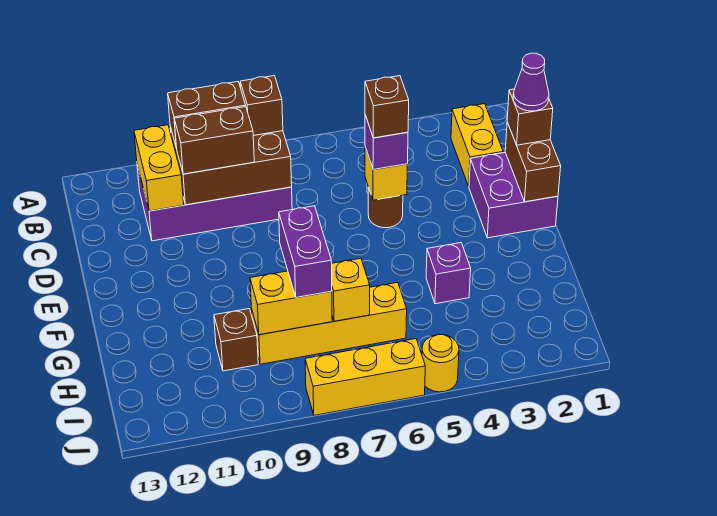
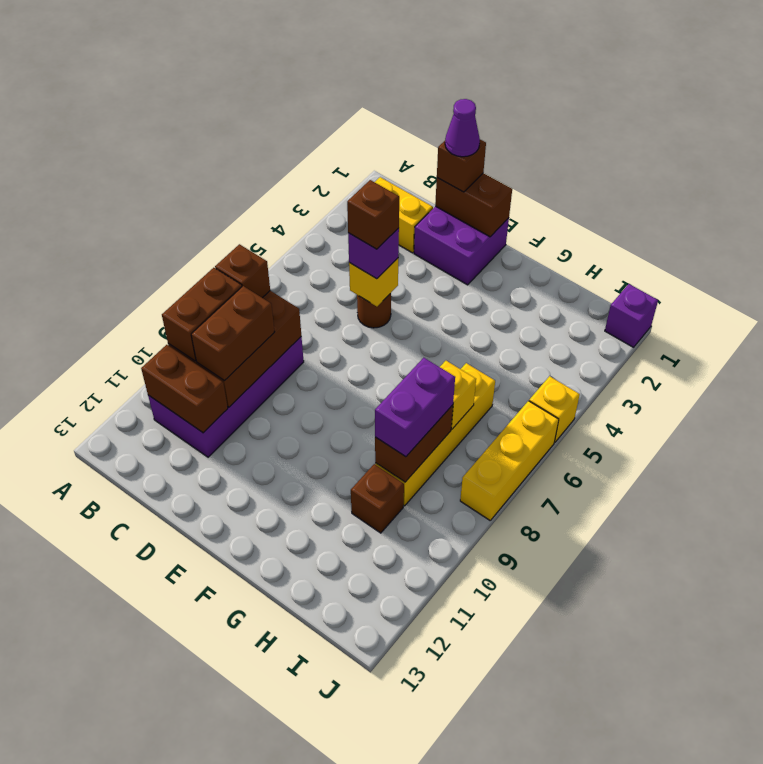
yellow 1x2 brick [134,125,184,211] -> brown 1x2 brick [141,345,228,433]
purple 1x1 brick [426,243,471,304] -> purple 1x1 brick moved to [605,284,658,347]
purple 1x2 brick [279,206,332,298] -> purple 1x2 brick turned to [375,358,455,457]
yellow 1x2 brick [250,271,332,335] -> brown 1x2 brick [375,405,453,482]
yellow 1x1 round brick [422,335,459,392] -> yellow 1x1 brick [529,376,580,442]

